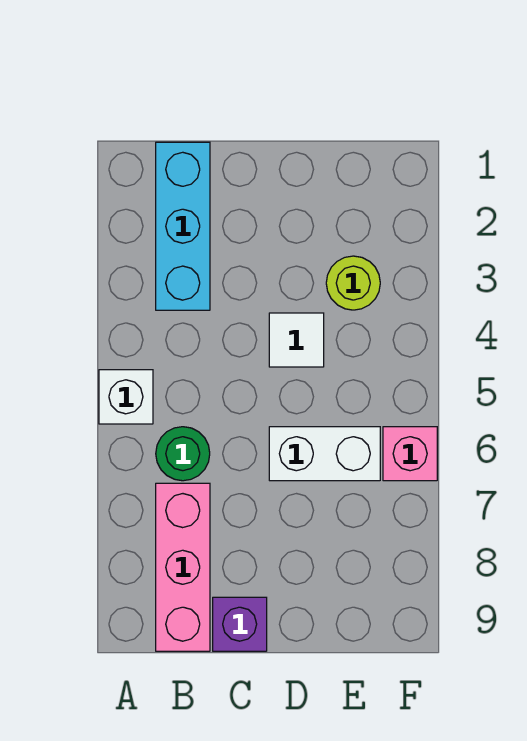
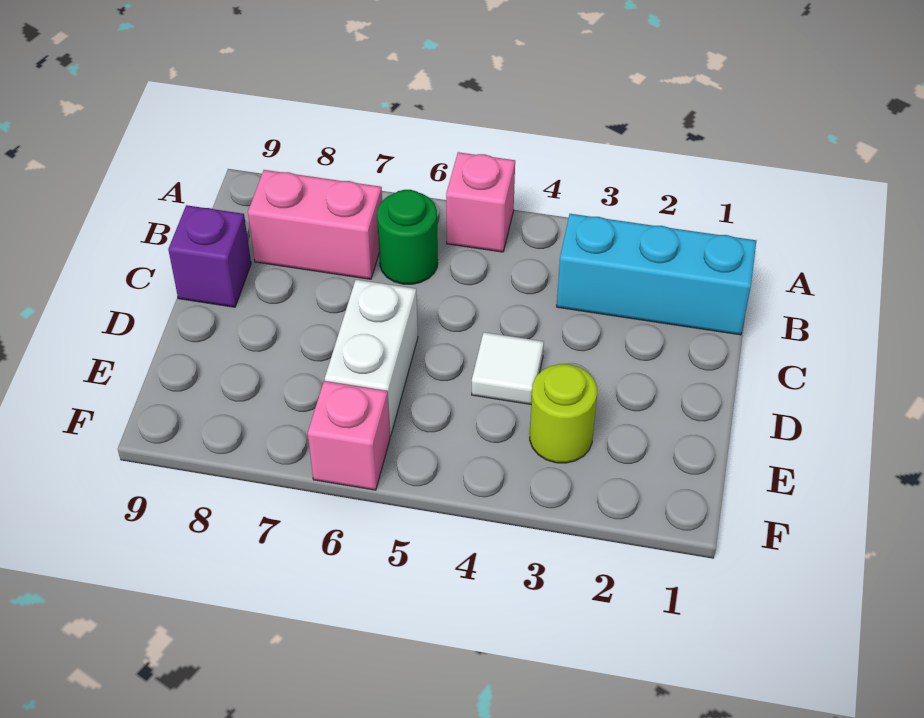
white 1x1 brick [99,370,153,424] -> pink 1x1 brick [446,152,515,252]
pink 1x3 brick [156,483,210,651] -> pink 1x2 brick [248,170,382,279]

